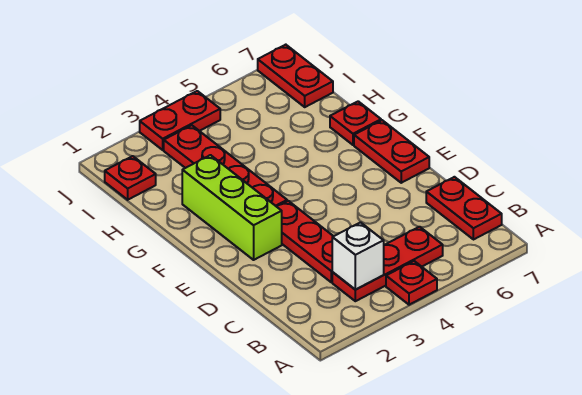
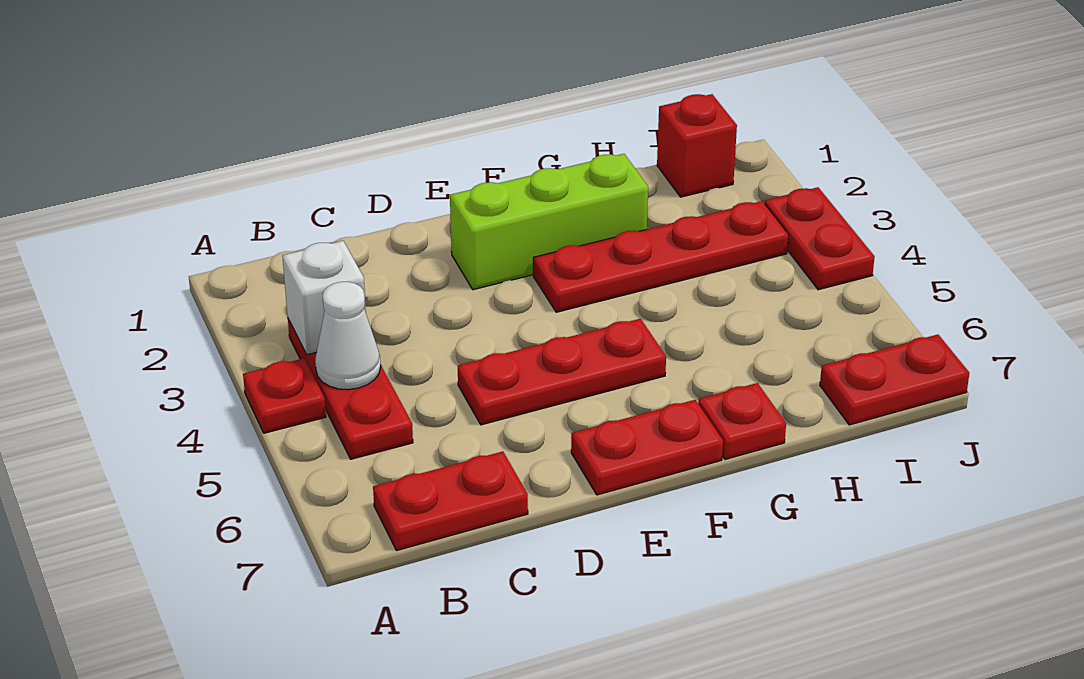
none -> white 1x1 cone [315,282,381,390]
red 1x3 plate [277,201,333,282] -> red 1x3 plate moved to [458,319,666,425]
red 1x1 plate [105,156,156,200] -> red 1x1 brick [657,94,737,197]

